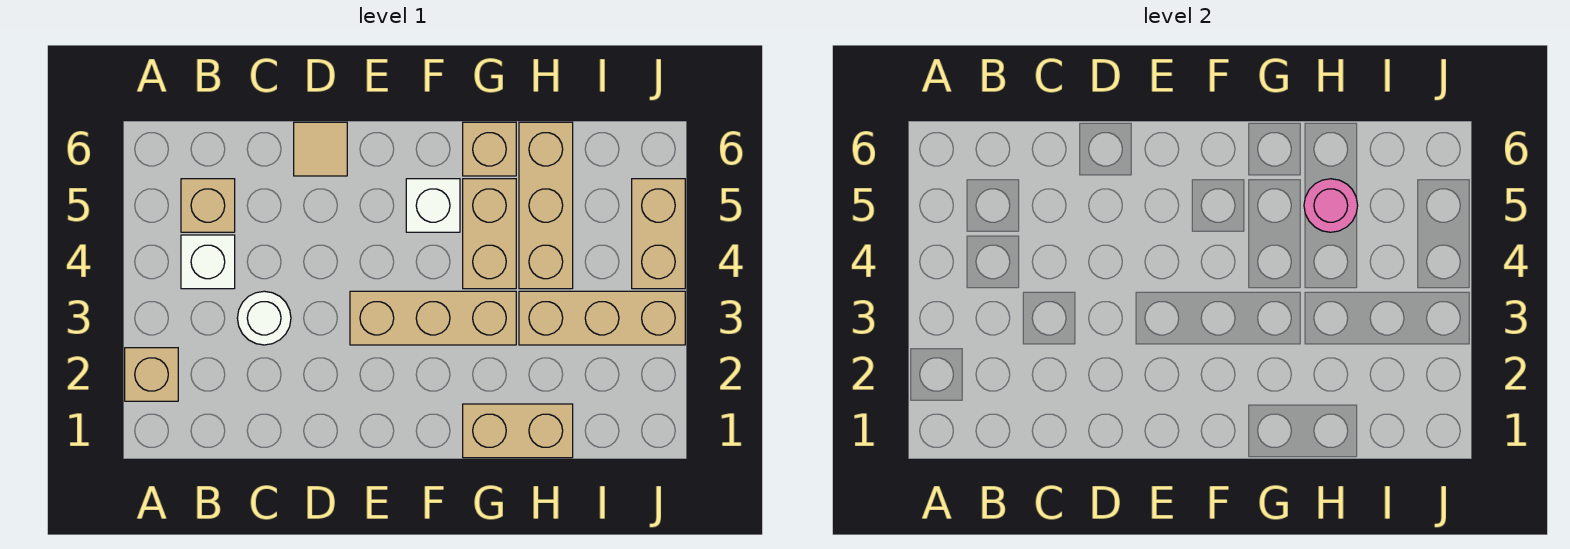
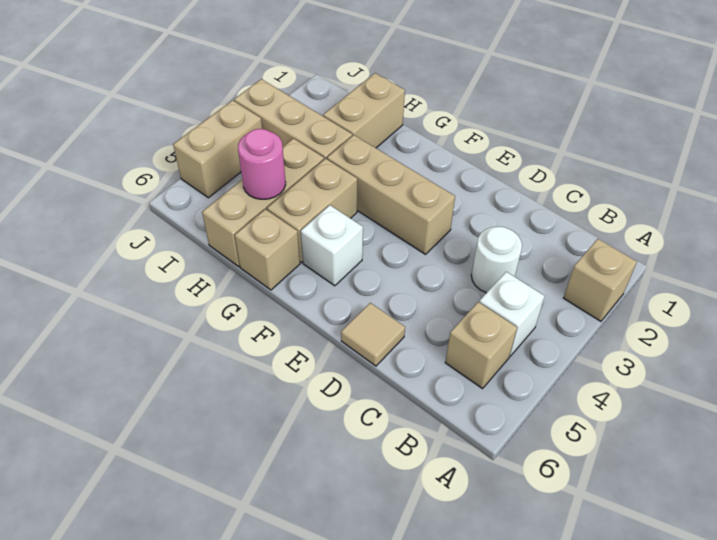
tan 1x2 brick [463,404,573,458] -> tan 1x2 brick turned to [323,73,405,148]

